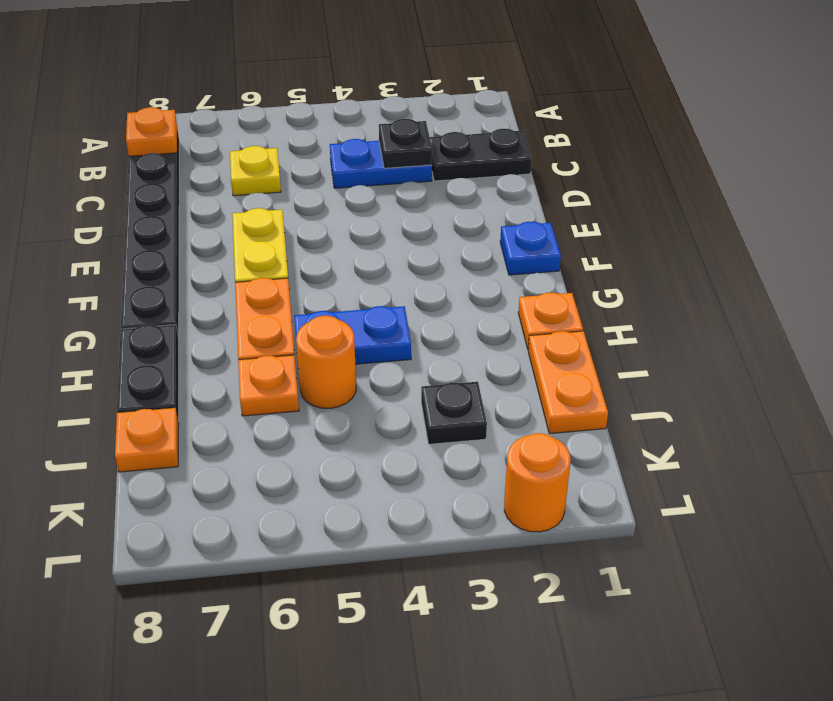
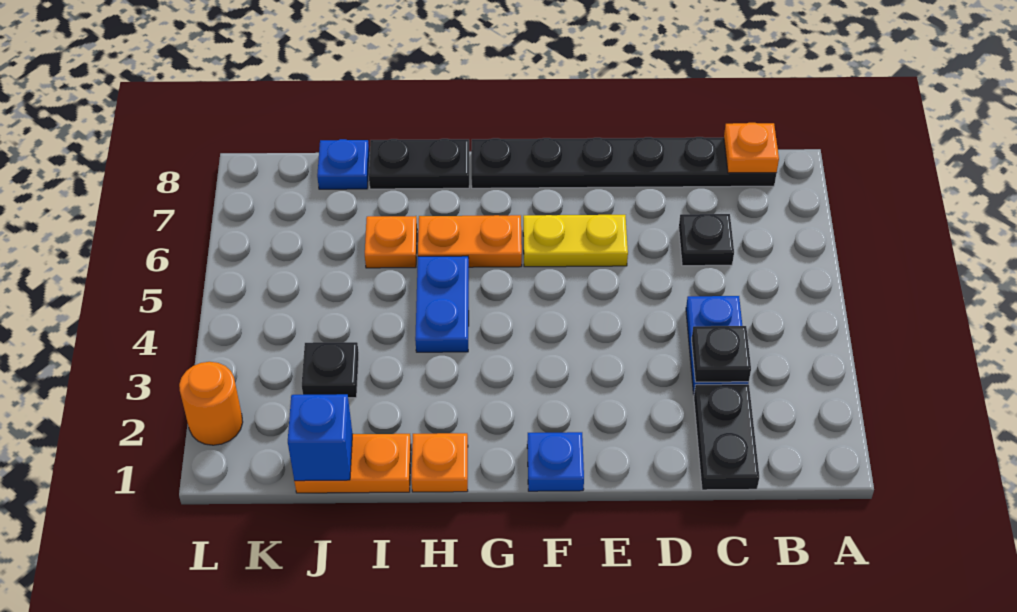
yellow 1x1 plate [230,146,281,196] -> black 1x1 plate [679,214,734,266]
orange 1x1 round brick [296,316,356,408] -> none
none -> blue 1x1 brick [288,394,352,481]
orange 1x1 plate [115,408,179,472] -> blue 1x1 plate [317,139,369,189]

